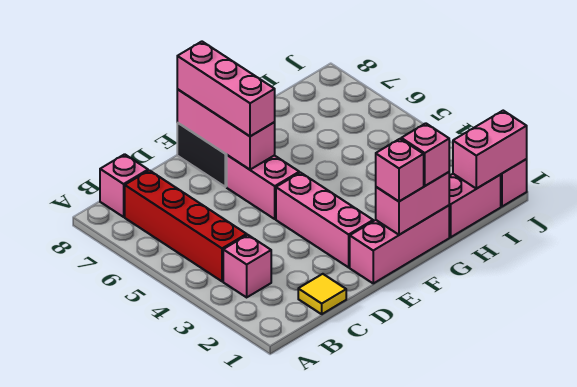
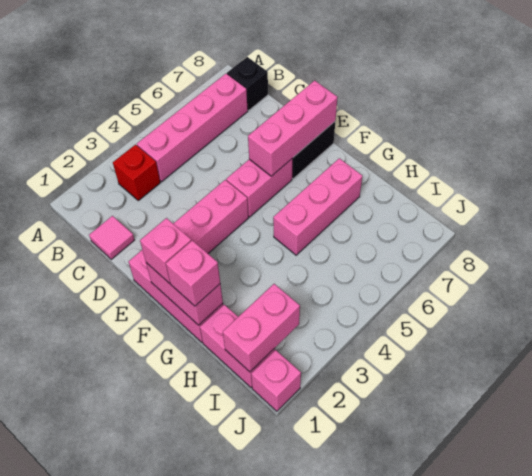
pink 1x1 brick [223,235,271,297] -> red 1x1 brick [113,145,160,201]
red 1x4 brick [125,170,247,281] -> pink 1x4 brick [137,74,248,182]
pink 1x1 brick [100,154,148,217] -> black 1x1 brick [227,57,268,110]
yellow 1x1 tile [298,274,346,314] -> pink 1x1 tile [89,216,134,259]
pink 1x3 brick [177,41,275,136] -> pink 1x3 brick moved to [273,158,362,255]
pink 1x2 brick [453,111,527,189] -> pink 1x2 brick turned to [223,284,300,372]

